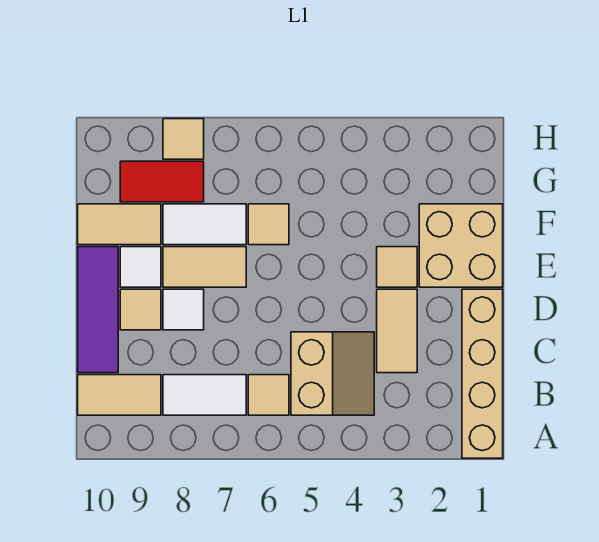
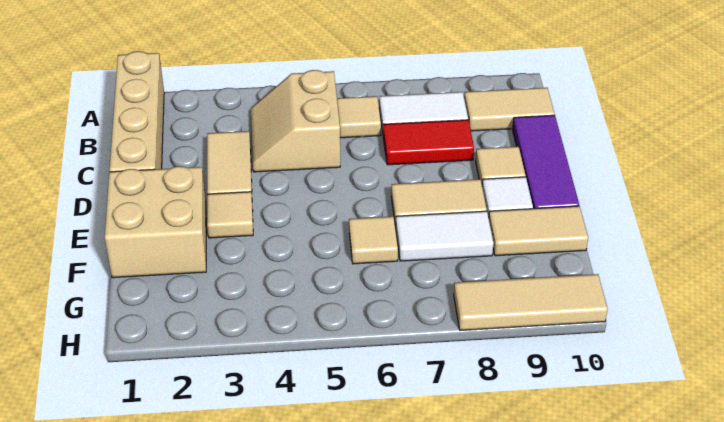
white 1x1 tile [163,289,204,330] -> none
red 1x2 tile [120,161,204,202] -> red 1x2 tile moved to [383,120,474,165]
tan 1x1 tile [163,119,204,159] -> tan 1x3 tile [454,274,608,330]

